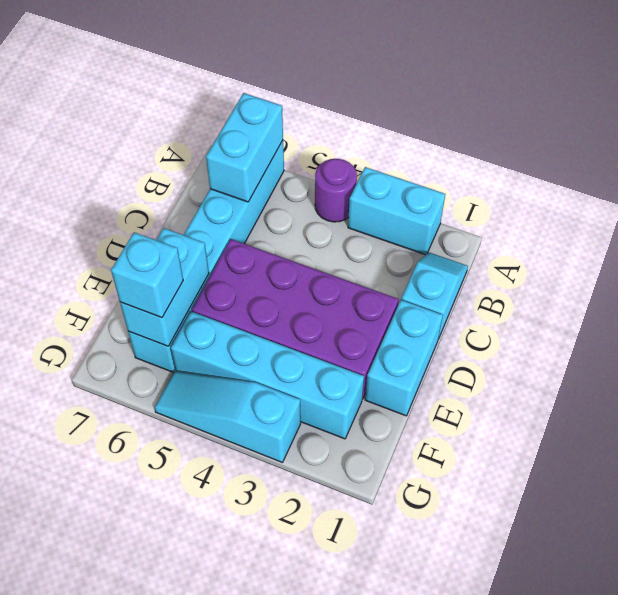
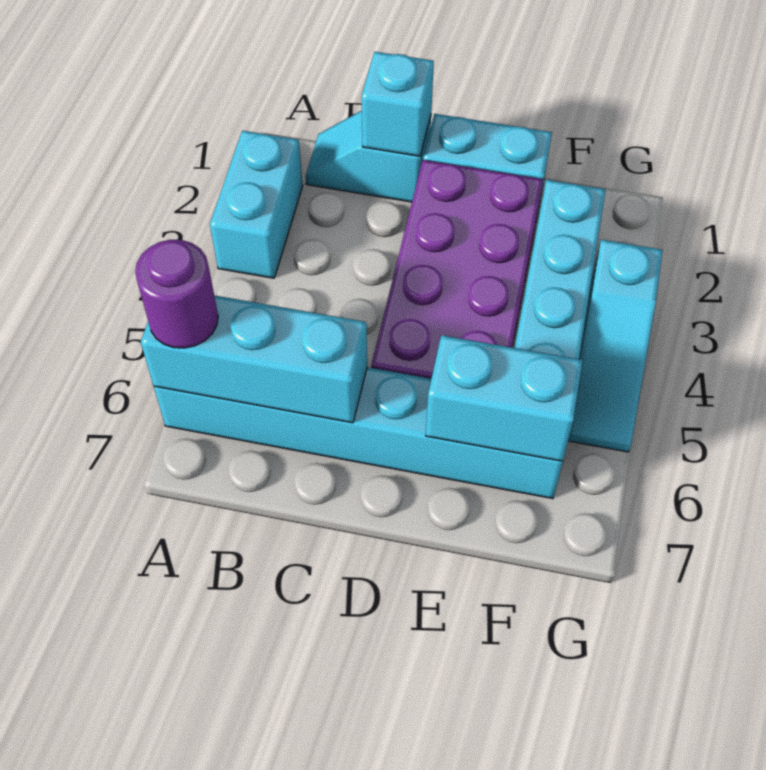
purple 1x1 round brick [315,159,357,222] -> purple 1x1 round brick moved to [135,240,218,348]
cyan 1x2 brick [206,93,283,202] -> cyan 1x3 brick [141,295,367,423]
cyan 1x1 brick [111,232,183,318] -> cyan 1x1 brick moved to [362,52,434,156]

